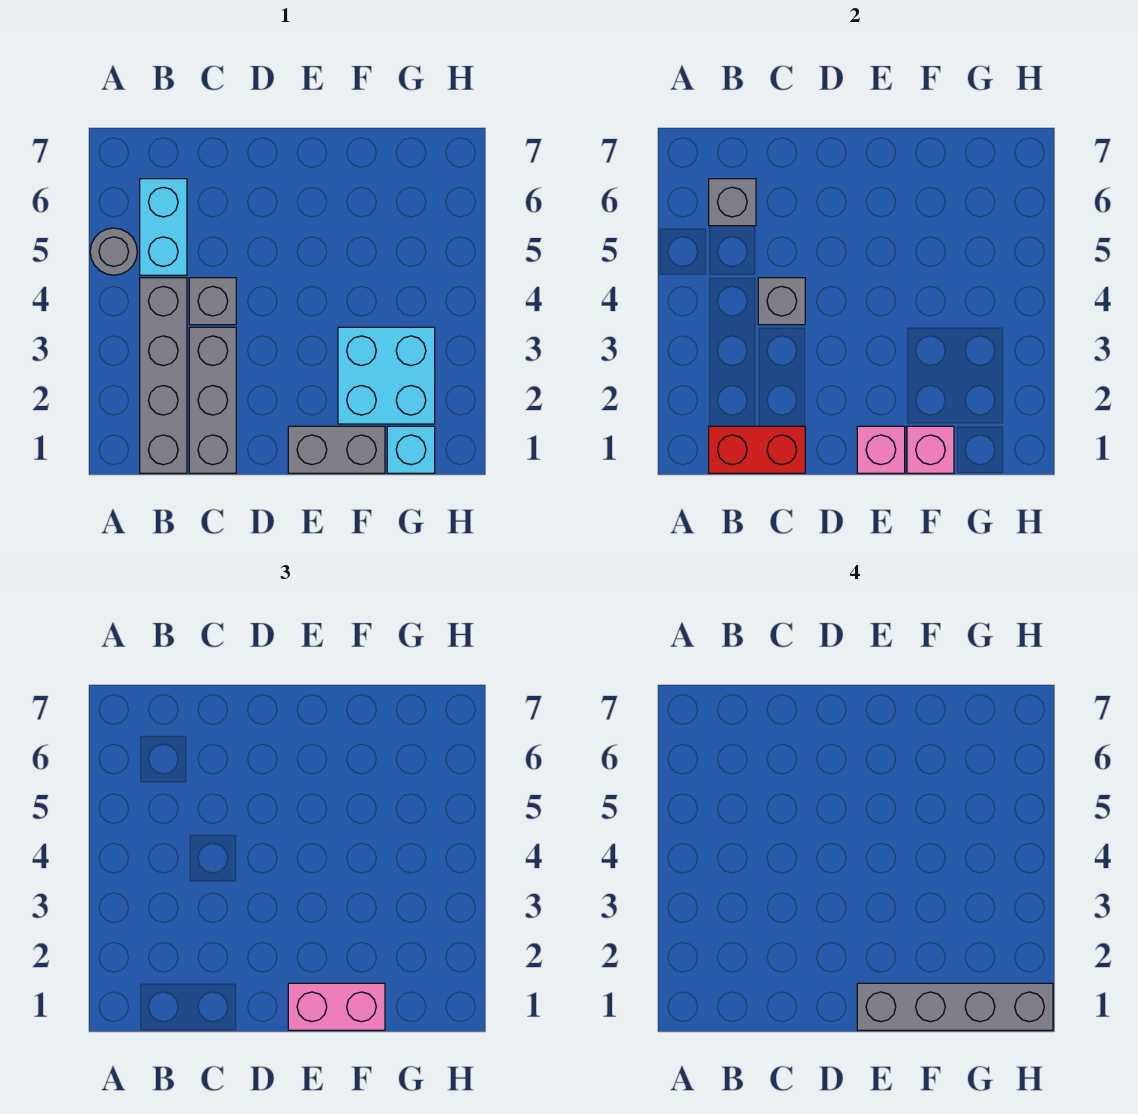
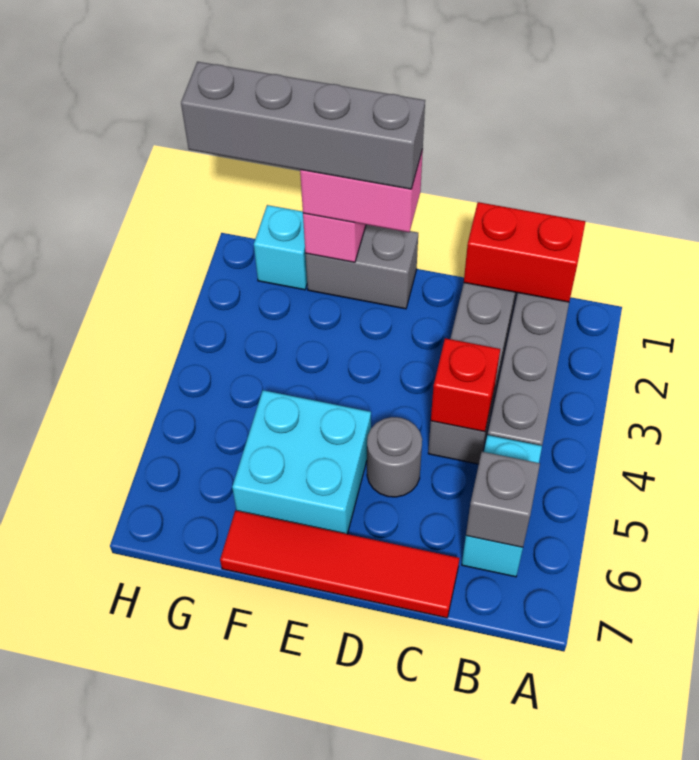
grey 1x1 round brick [90,228,137,275] -> grey 1x1 round brick moved to [367,417,422,497]
grey 1x1 brick [758,278,805,325] -> red 1x1 brick [431,338,500,432]
none -> red 1x4 tile [220,511,460,618]
pink 1x1 brick [857,426,905,473] -> none
cyan 2x2 brick [338,327,435,424] -> cyan 2x2 brick moved to [232,390,371,534]

